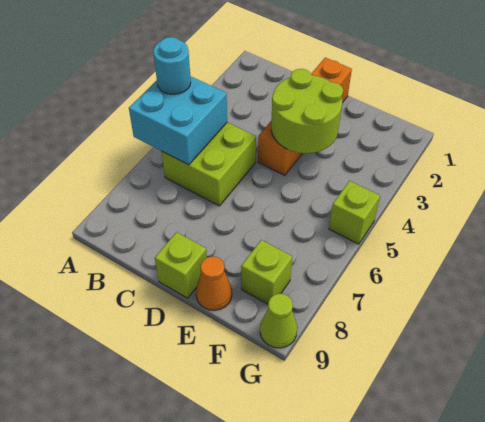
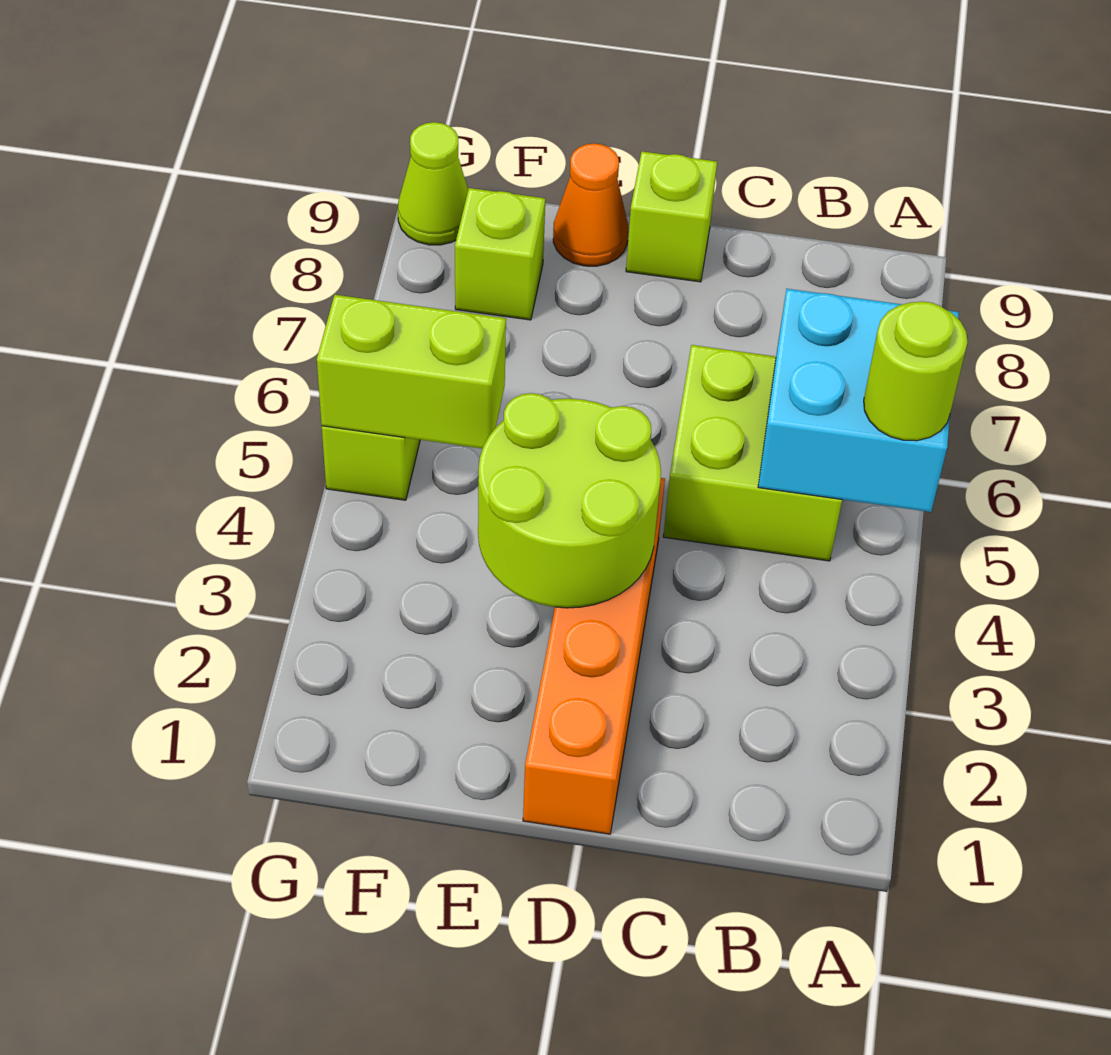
cyan 1x1 round brick [153,37,191,94] -> lime 1x1 round brick [864,301,968,441]
none -> lime 1x2 brick [317,295,506,449]

